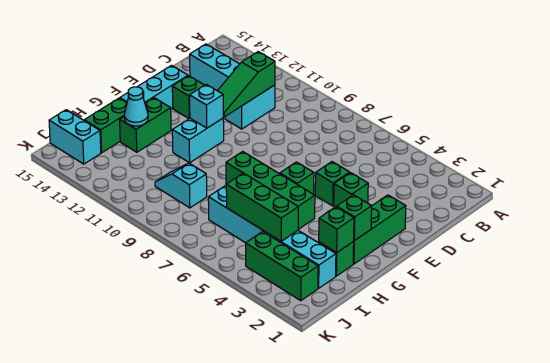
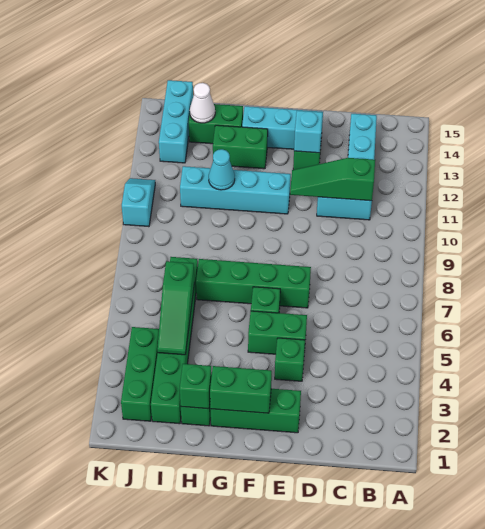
green 1x1 brick [315,162,350,206] -> green 1x2 brick [248,311,307,354]
cyan 1x2 brick [172,118,224,163] -> cyan 1x4 brick [180,166,291,214]
cyan 1x1 brick [190,84,223,128] -> cyan 1x1 brick moved to [294,110,323,153]
green 1x1 brick [337,195,372,241] -> green 1x2 brick [210,366,272,413]
green 1x4 brick [226,151,315,229] -> green 1x4 brick turned to [196,259,311,308]
cyan 1x1 cone [124,87,148,126] -> cyan 1x1 cone moved to [209,149,235,190]
cyan 1x6 brick [208,186,336,288] -> green 1x6 brick [151,257,198,424]
green 1x3 brick [226,173,298,241] -> green 1x3 slope [157,261,194,355]
cyan 1x2 slope [155,163,207,208] -> cyan 1x2 slope moved to [122,178,155,227]
none -> white 1x1 cone [190,83,215,123]
cyan 1x2 brick [49,110,101,164] -> cyan 1x3 brick [159,80,193,163]

